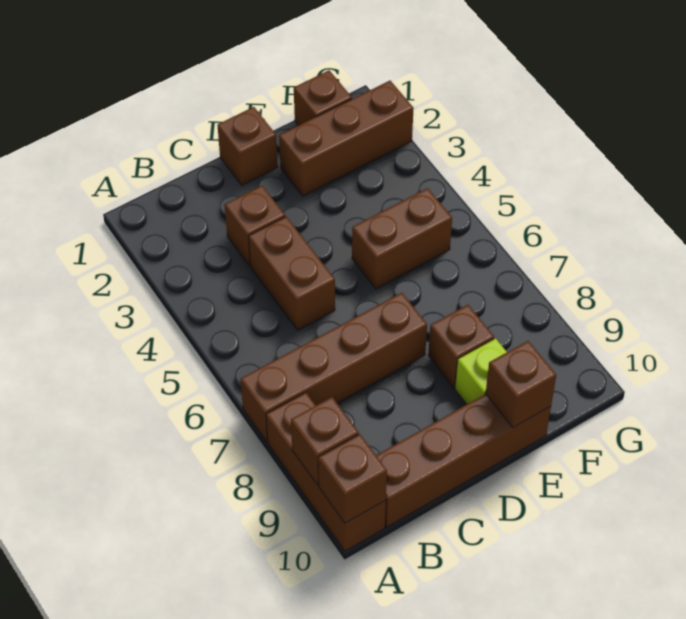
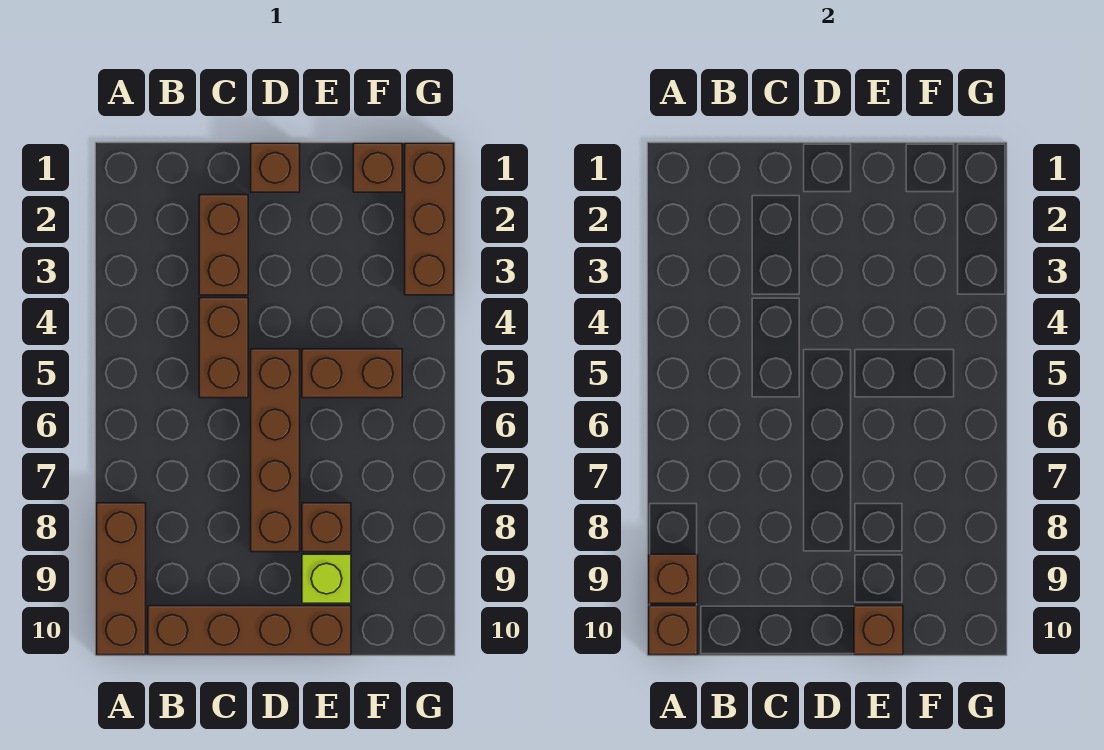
brown 1x4 brick [241,293,427,441] -> brown 1x4 brick turned to [251,349,300,552]
brown 1x1 brick [225,186,285,266] -> brown 1x2 brick [199,195,248,295]
brown 1x3 brick [279,81,414,196] -> brown 1x3 brick turned to [405,143,454,295]

